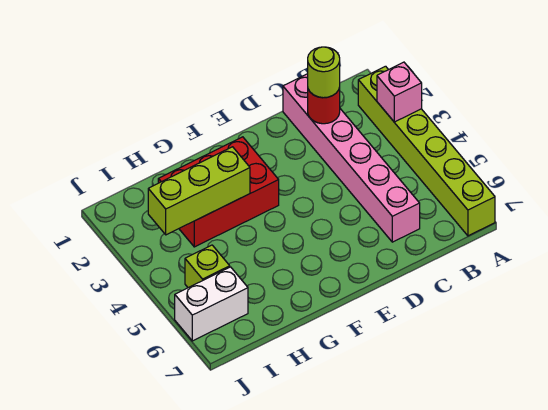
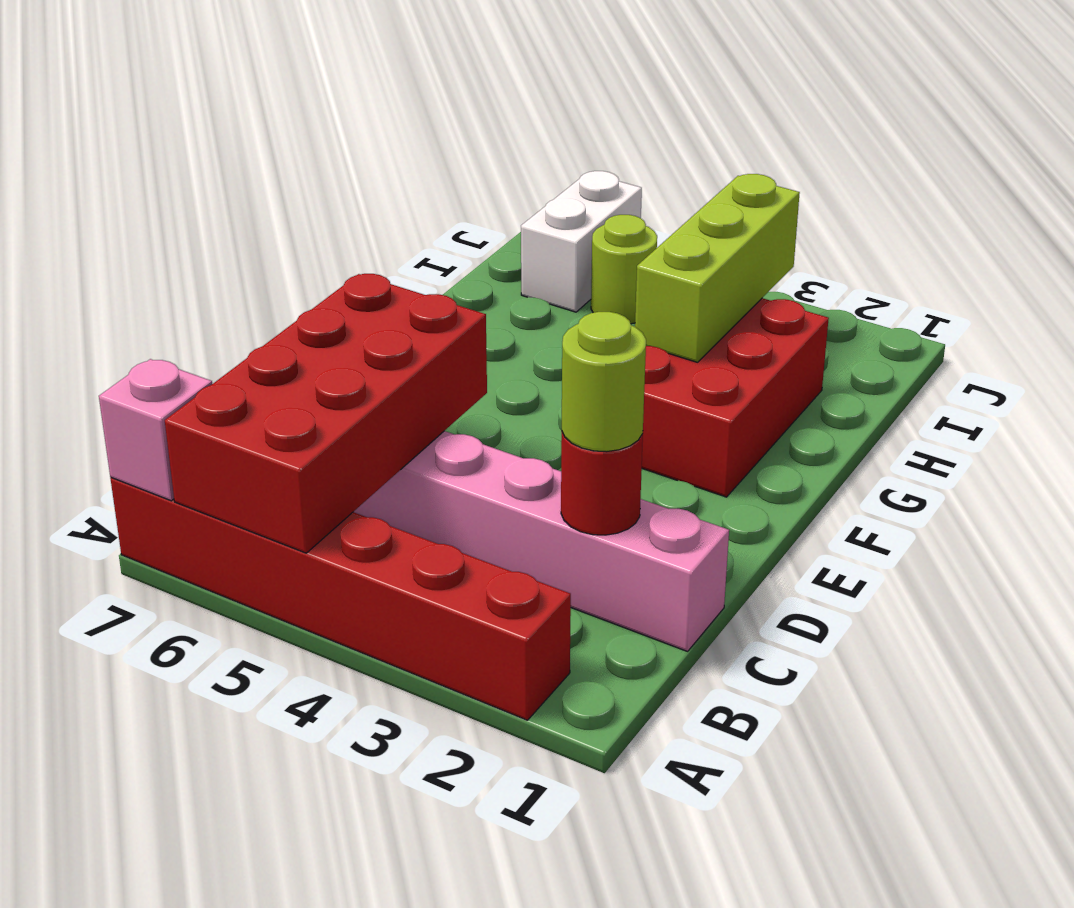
lime 1x6 brick [358,66,495,236] -> red 1x6 brick [110,478,571,720]
pink 1x1 brick [377,62,422,122] -> pink 1x1 brick moved to [99,359,212,501]
none -> red 2x4 brick [165,274,487,553]
lime 1x1 brick [185,245,230,288] -> lime 1x1 round brick [591,215,657,324]

